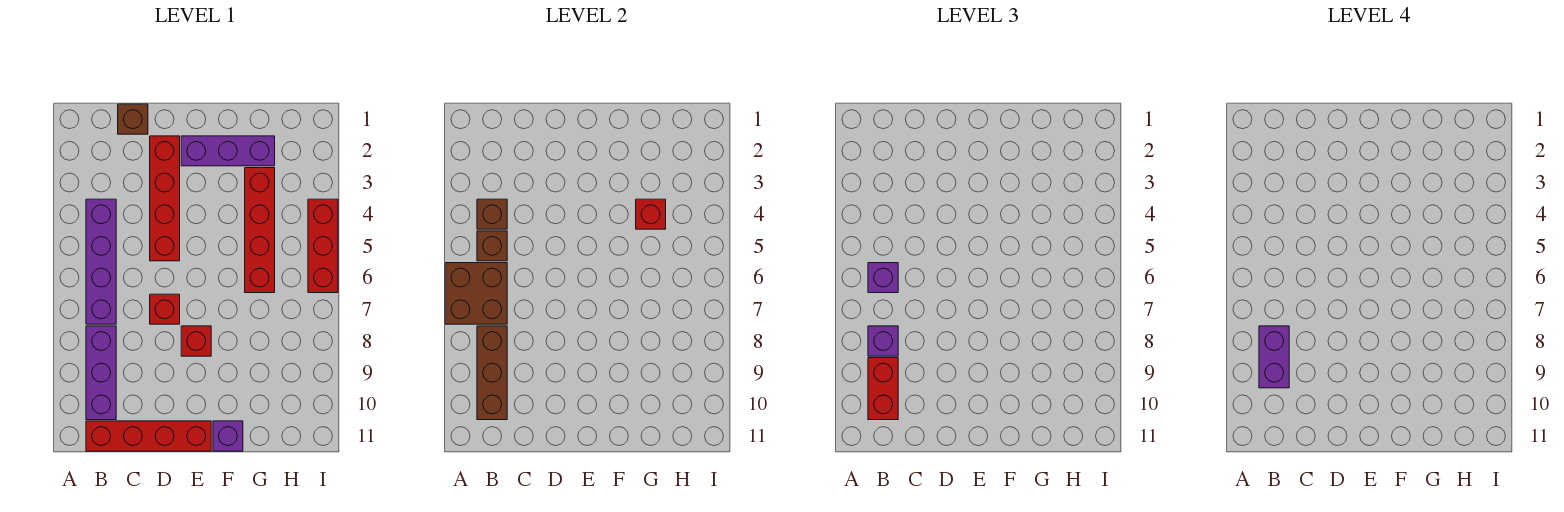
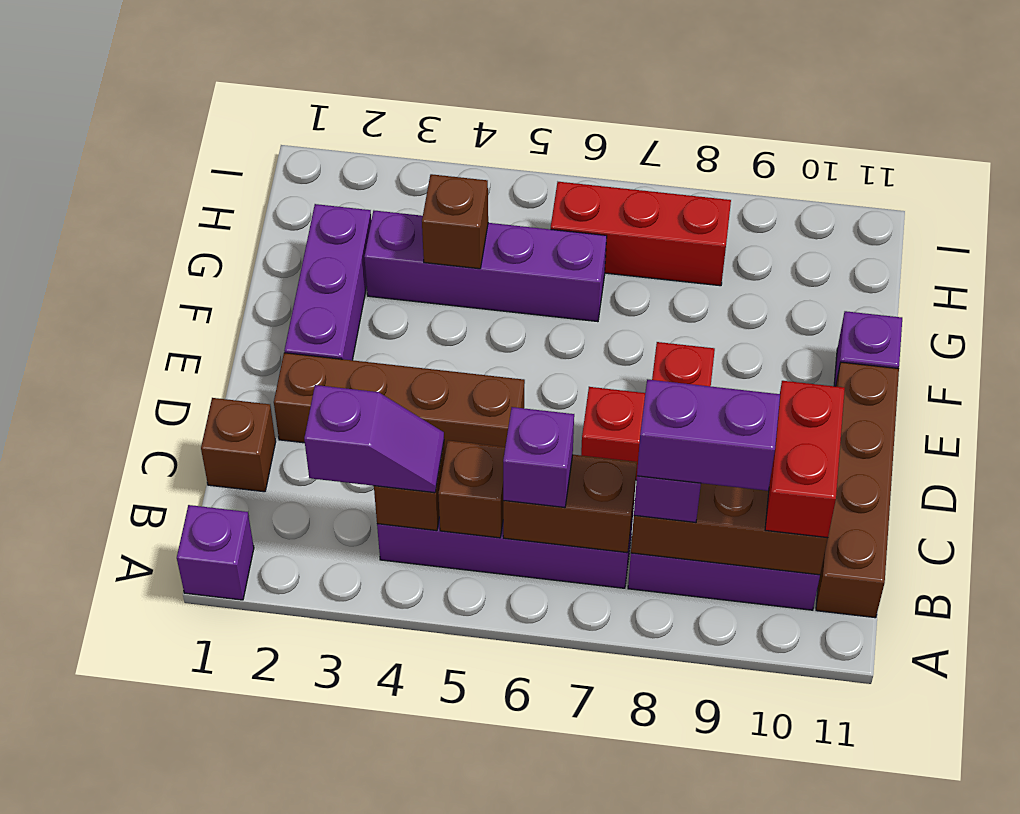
none -> purple 1x1 brick [177,505,254,600]
brown 2x2 brick [445,263,507,324] -> brown 1x2 brick [503,455,637,553]
none -> purple 1x2 slope [304,385,444,493]
red 1x2 brick [868,358,898,420] -> red 1x2 brick turned to [765,381,845,538]
red 1x4 brick [86,421,211,451] -> brown 1x4 brick [816,362,899,618]
red 1x4 brick [150,136,180,261] -> brown 1x4 brick [274,353,525,451]
red 1x4 brick [245,168,275,293] -> purple 1x4 brick [364,211,607,322]
red 1x1 brick [636,199,666,229] -> brown 1x1 brick [422,174,488,269]
red 1x3 brick [308,199,338,293] -> red 1x3 brick moved to [551,182,731,286]

